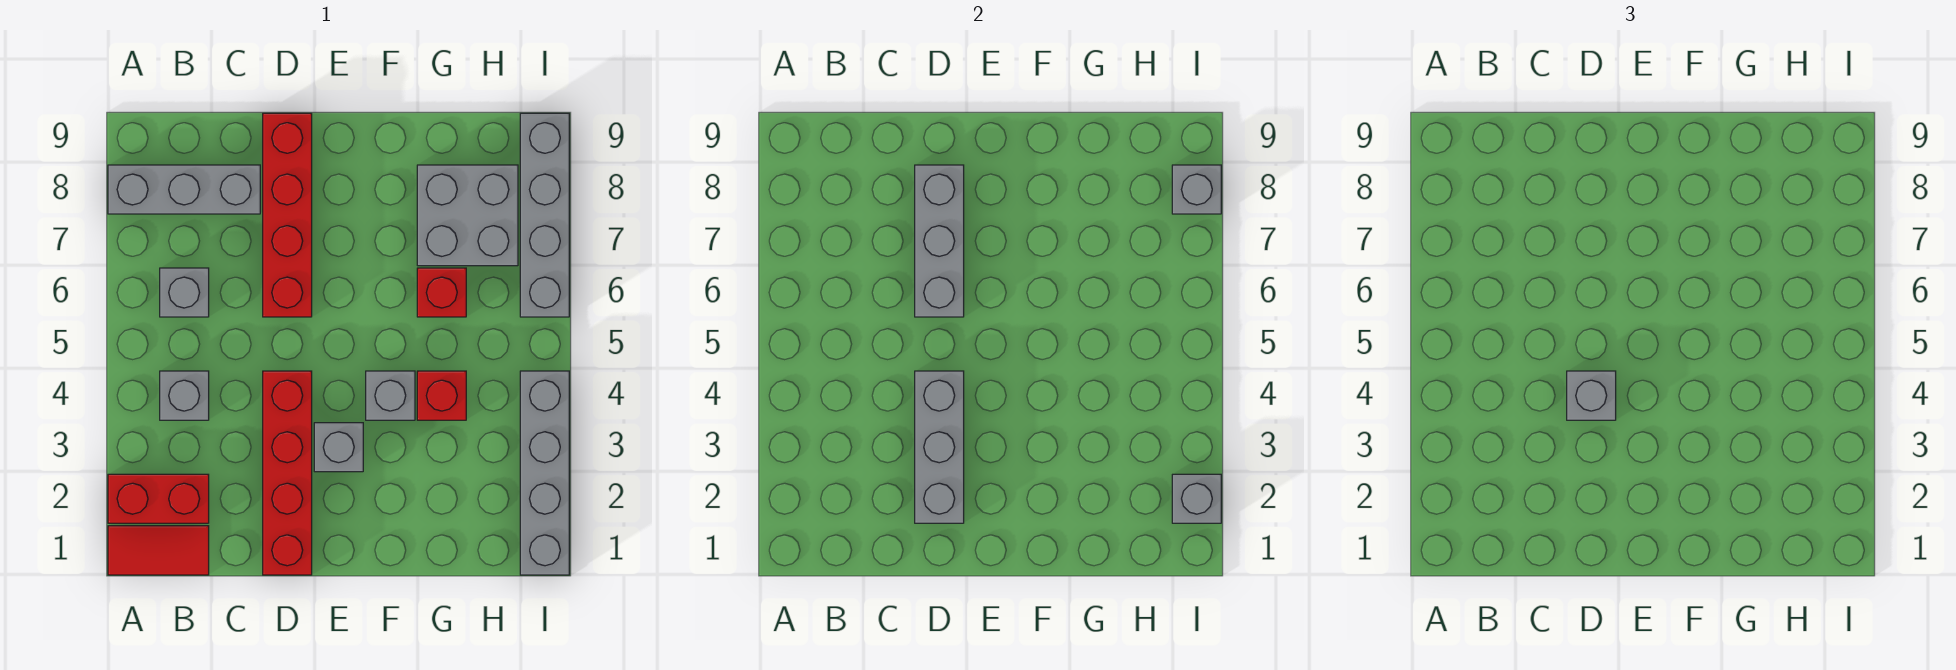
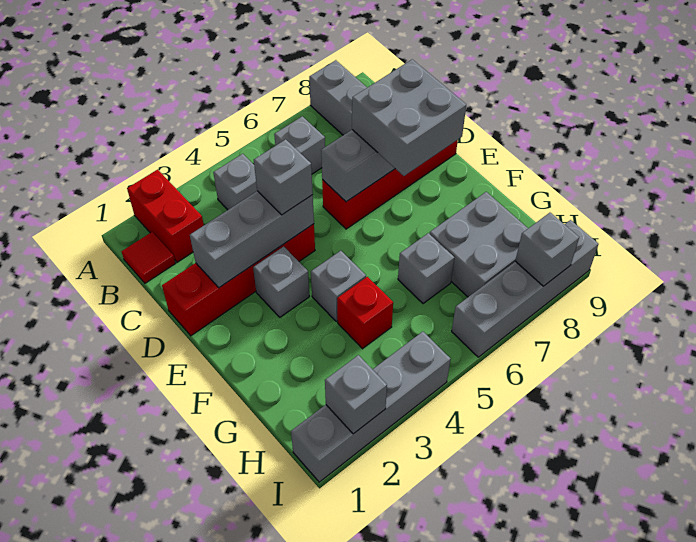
red 1x2 tile [108,526,209,575] -> red 1x1 tile [122,232,176,283]
none -> grey 2x2 brick [352,59,466,176]
red 1x1 brick [417,268,466,317] -> grey 1x1 brick [398,233,454,304]

